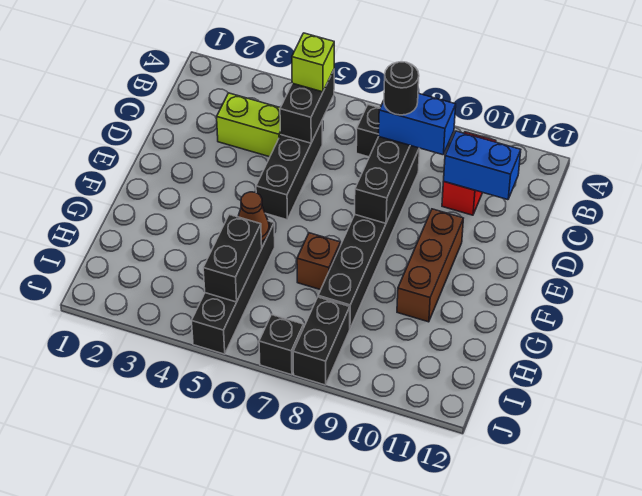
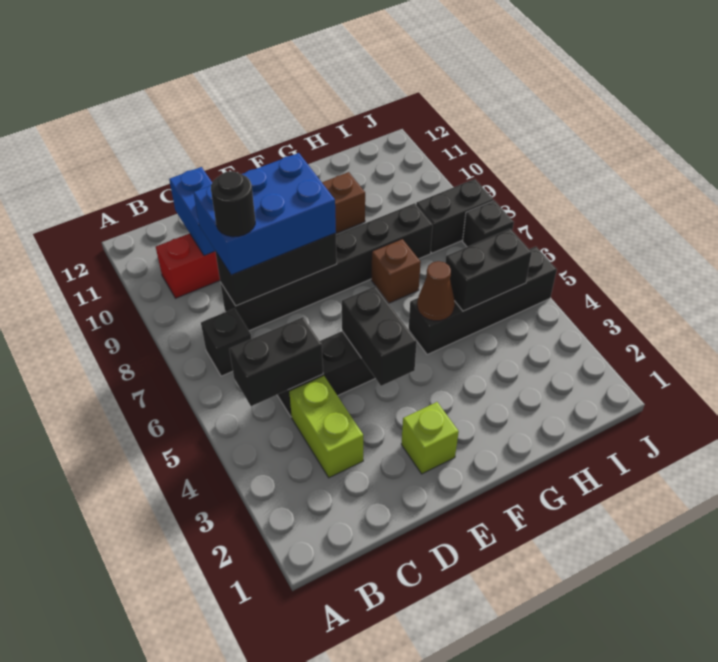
lime 1x1 brick [292,33,334,92] -> lime 1x1 brick moved to [401,402,459,474]
blue 1x2 brick [379,93,456,155] -> blue 2x3 brick [194,153,336,275]
none -> black 1x2 brick [342,286,417,386]

